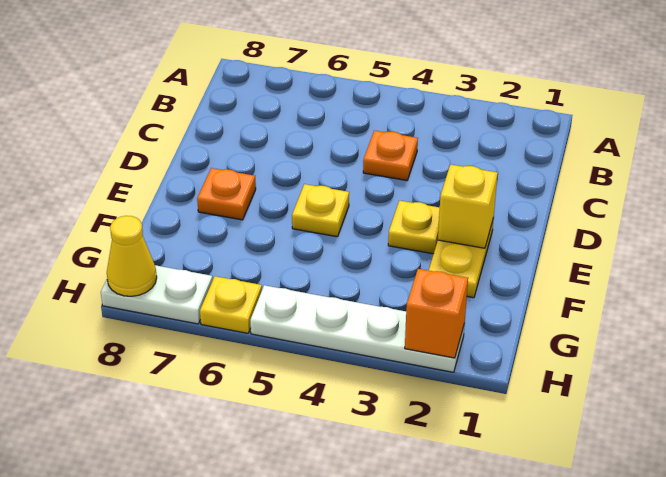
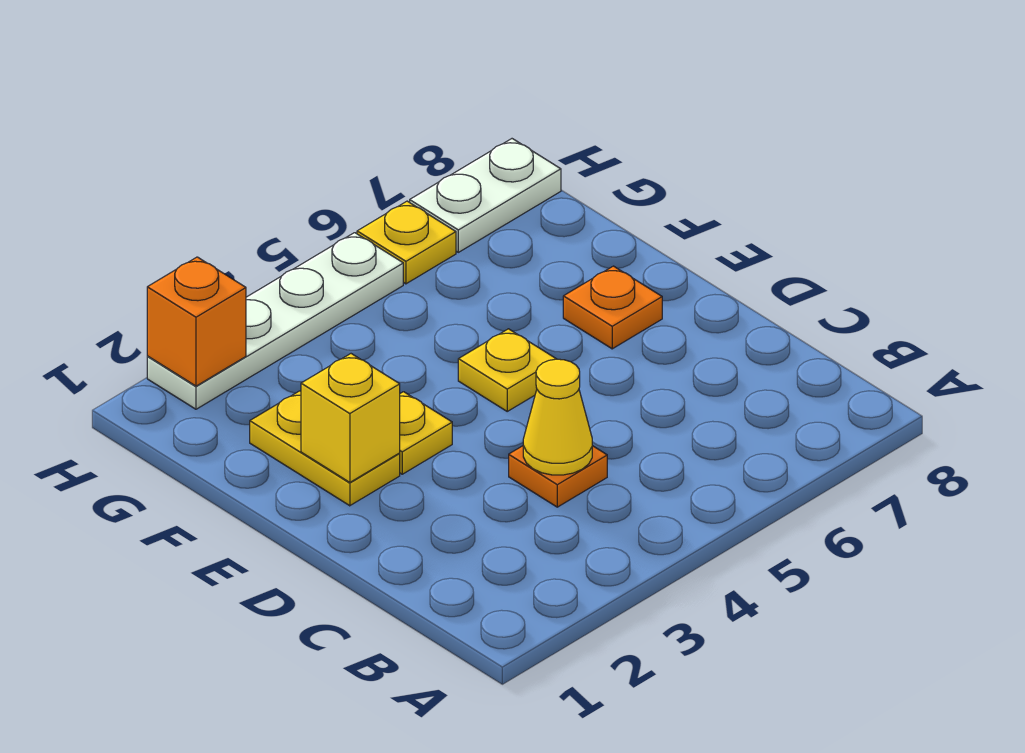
yellow 1x1 cone [107,216,157,296] -> yellow 1x1 cone moved to [523,359,592,475]

